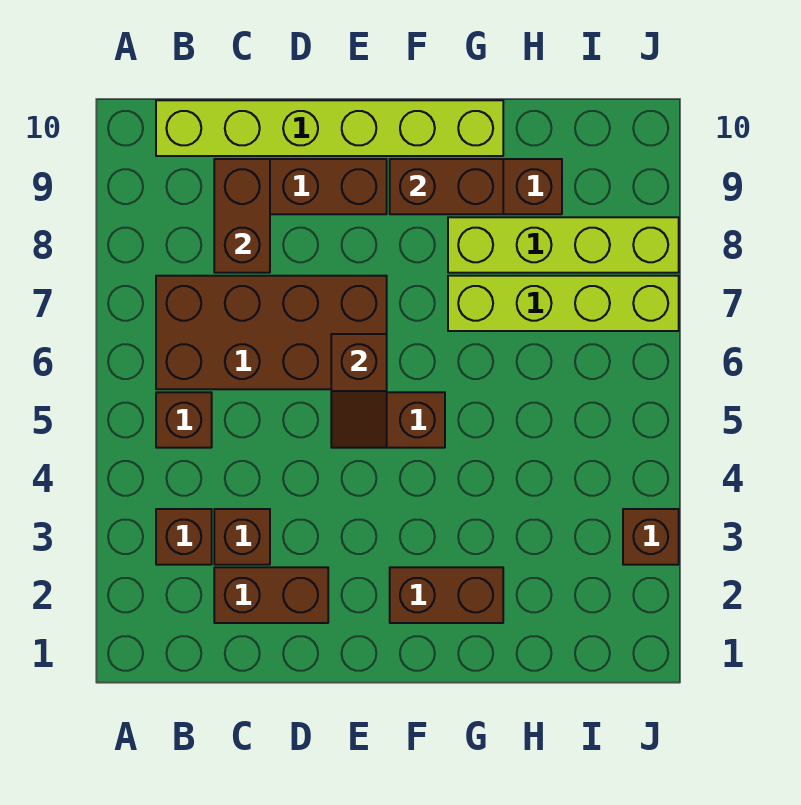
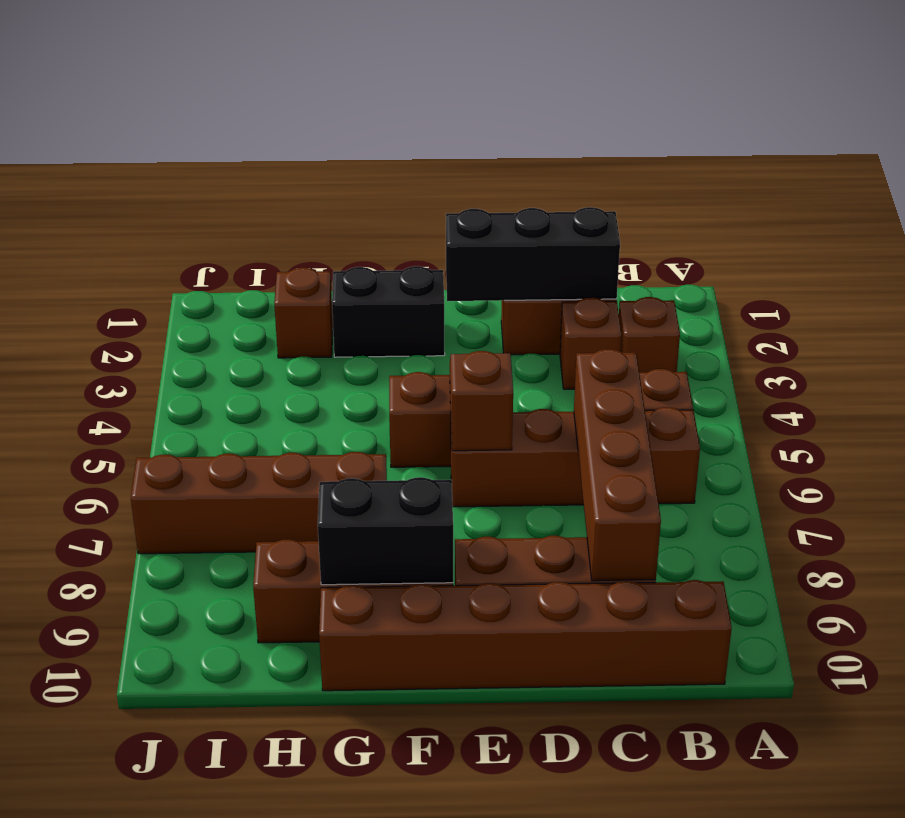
brown 2x4 brick [156,276,387,389] -> brown 1x4 brick [451,407,700,507]
lime 1x6 brick [156,100,503,156] -> brown 1x6 brick [319,580,732,691]
none -> black 1x3 brick [446,207,620,301]
brown 1x2 brick [214,159,270,273] -> brown 1x4 brick [574,349,661,581]
brown 1x2 brick [390,567,503,623] -> black 1x2 brick [332,266,445,357]
brown 1x2 brick [390,159,503,214] -> black 1x2 brick [318,477,453,585]
lime 1x4 brick [448,276,679,331] -> brown 1x4 brick [131,452,387,554]
lime 1x4 brick [448,217,679,273] -> none
brown 1x1 brick [623,509,679,565] -> brown 1x1 brick moved to [274,268,333,358]

